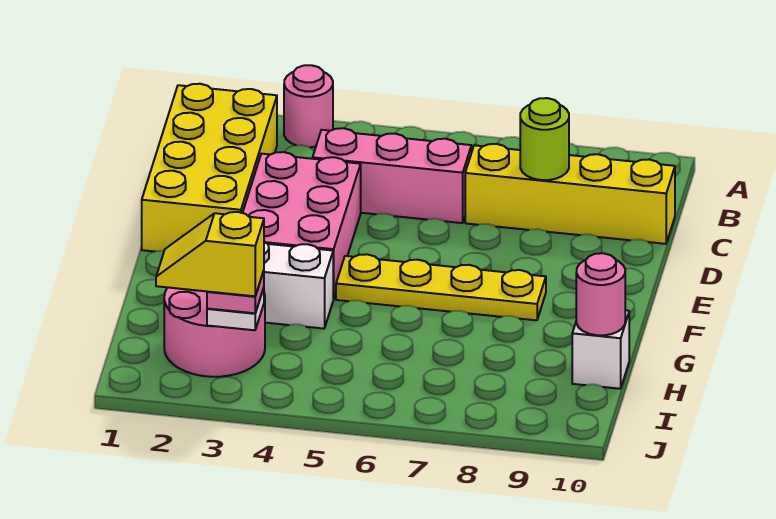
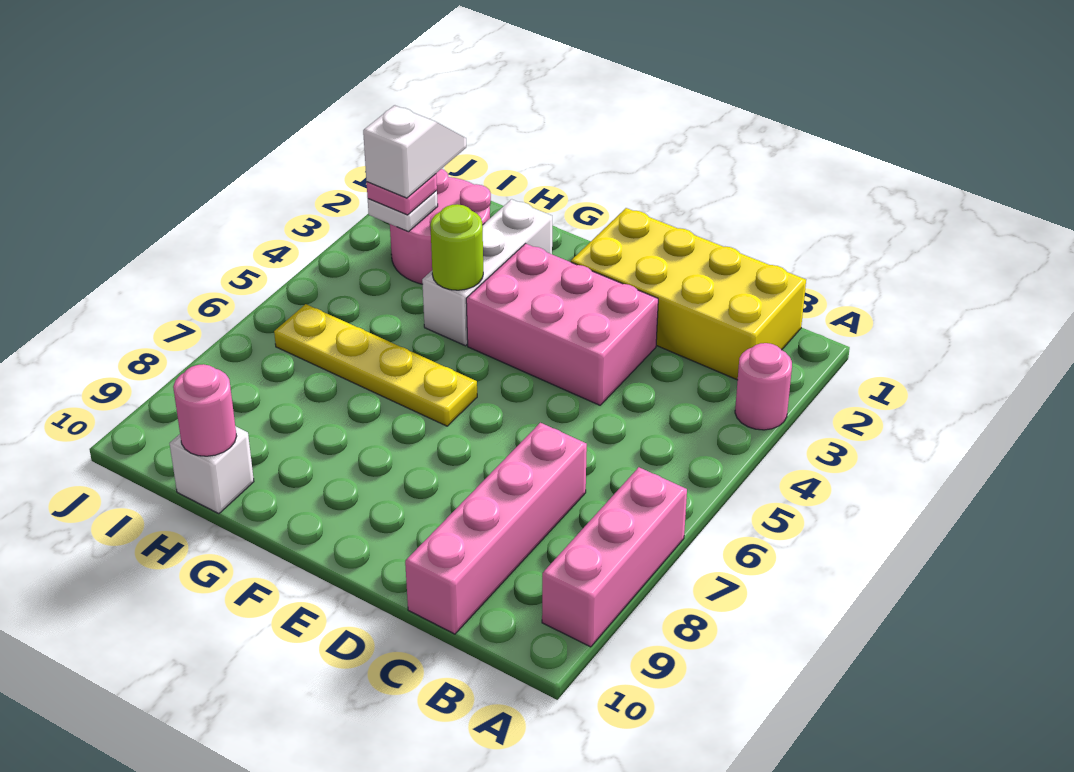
pink 1x3 brick [313,128,471,223] -> pink 1x3 brick moved to [542,467,687,647]
yellow 1x4 brick [465,144,675,244] -> pink 1x4 brick [405,423,587,634]
lime 1x1 round brick [520,98,569,180] -> lime 1x1 round brick moved to [430,204,483,290]
yellow 1x4 plate [336,254,546,320] -> yellow 1x4 plate turned to [274,304,477,426]
yellow 1x2 slope [156,212,264,296] -> white 1x2 slope [363,105,466,198]

